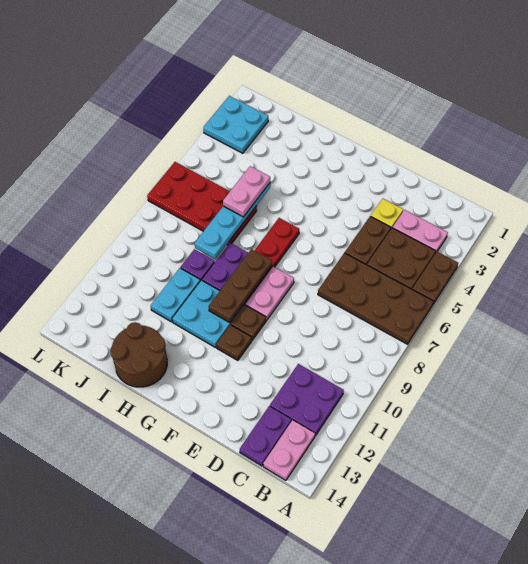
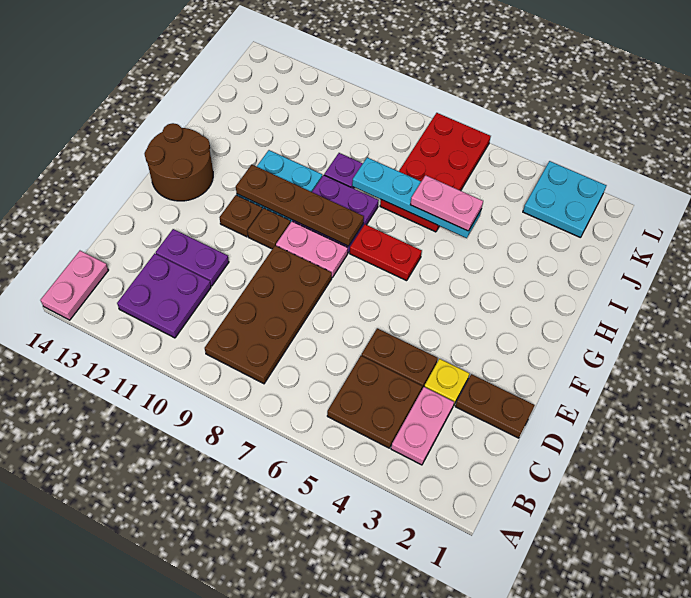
brown 1x2 plate [412,252,458,304] -> brown 1x2 plate moved to [455,374,535,438]
brown 2x4 plate [318,253,434,344] -> brown 2x4 plate moved to [205,246,332,384]
pink 1x2 plate [263,420,315,480] -> pink 1x2 plate turned to [41,251,108,320]
purple 1x2 plate [240,406,291,466] -> purple 1x2 plate moved to [156,229,229,286]
brown 1x3 plate [209,249,272,323] -> brown 1x4 plate [236,165,364,246]
brown 2x2 round brick [110,322,167,387] -> brown 2x2 round brick moved to [144,123,213,201]
cyan 1x2 plate [151,268,200,322] -> none

